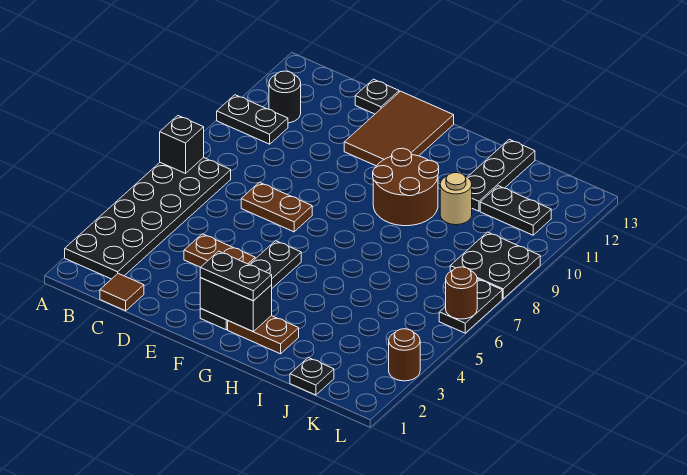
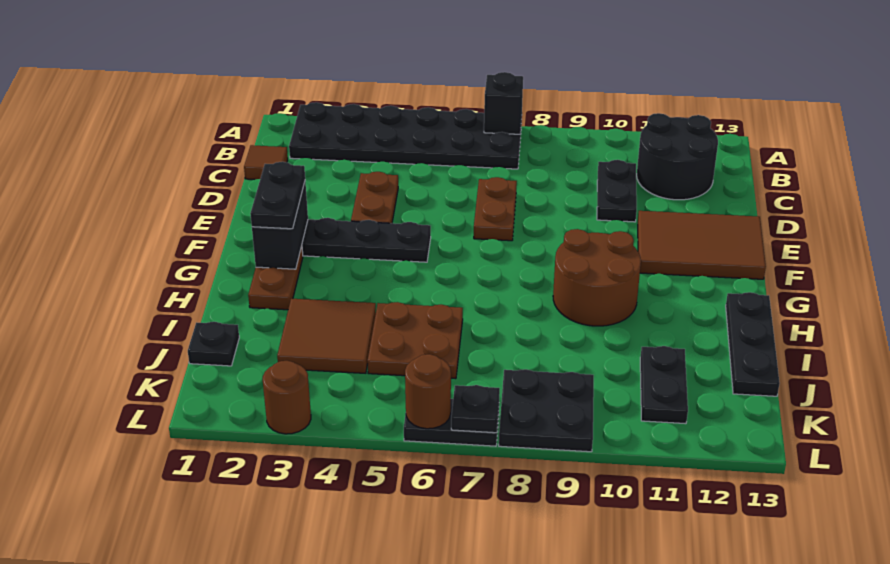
black 1x2 plate [217,95,288,144] -> black 1x2 plate moved to [597,160,637,222]
black 1x1 round brick [269,71,301,123] -> black 2x2 round brick [637,113,718,200]
black 1x1 plate [355,79,399,114] -> black 1x1 plate moved to [451,385,500,433]
none -> brown 2x2 tile [277,299,376,373]
none -> brown 2x2 plate [367,302,463,379]
tan 1x1 round brick [440,173,472,225] -> none
black 1x3 plate [468,139,535,211] -> black 1x3 plate turned to [726,292,780,396]

